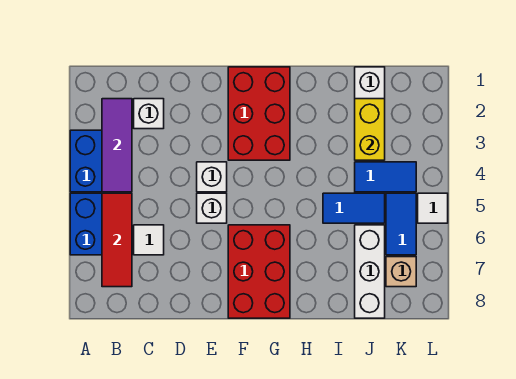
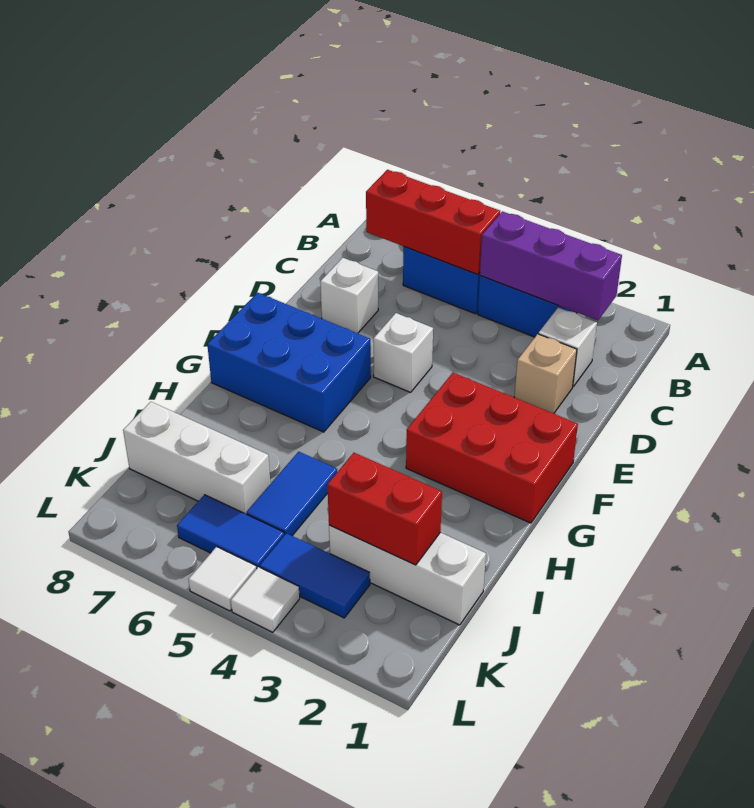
purple 1x3 tile [102,99,132,192] -> purple 1x3 brick [480,211,622,320]
red 1x3 tile [102,193,132,287] -> red 1x3 brick [366,170,500,274]
white 1x1 tile [134,225,164,255] -> white 1x1 tile moved to [231,567,300,632]
white 1x1 brick [197,162,227,192] -> white 1x1 brick moved to [320,258,378,333]
red 2x3 brick [228,225,290,318] -> blue 2x3 brick [207,293,371,432]
yellow 1x2 brick [355,99,385,160] -> red 1x2 brick [327,453,442,565]
blue 1x2 tile [355,162,416,192] -> blue 1x2 tile turned to [260,533,370,618]
tan 1x1 brick [386,257,416,287] -> tan 1x1 brick moved to [514,334,577,413]

